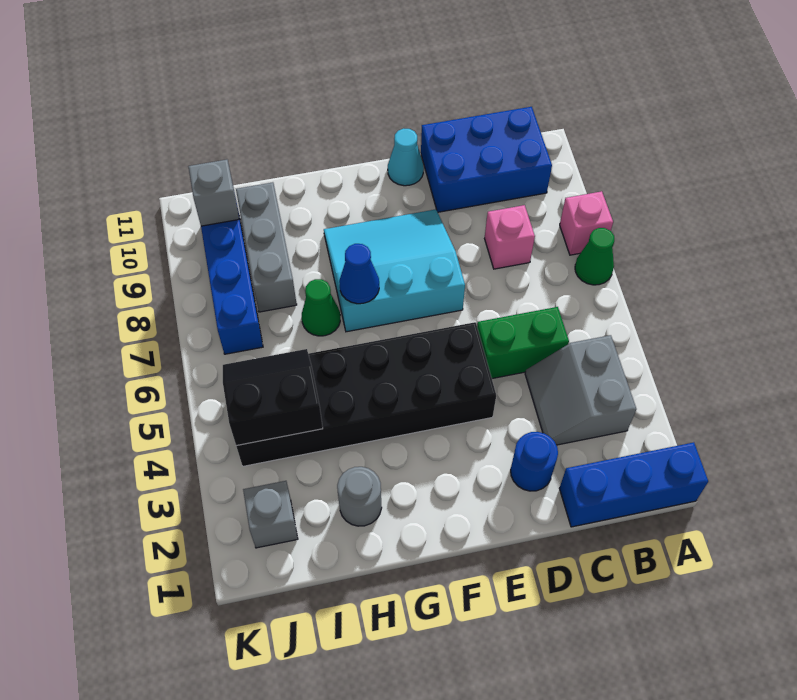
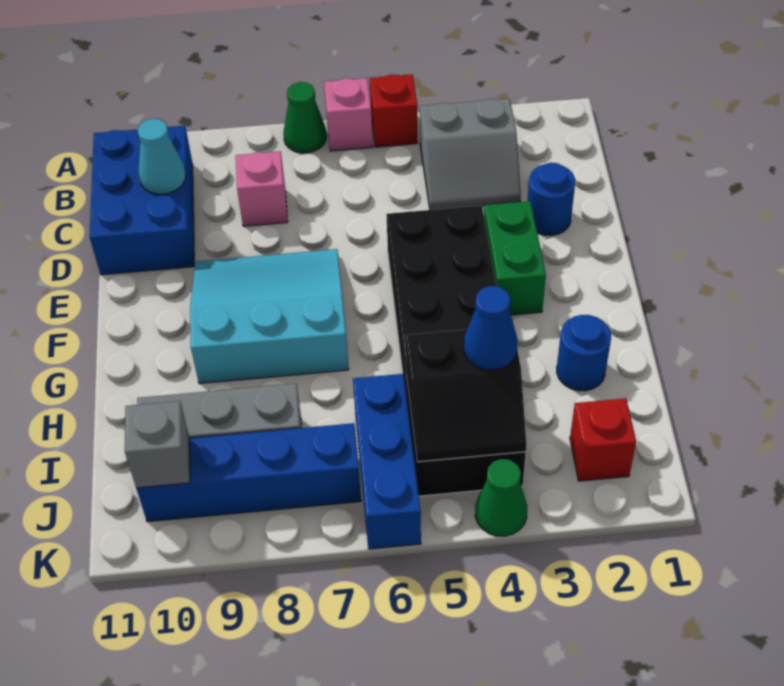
blue 1x3 brick [559,442,708,527] -> blue 1x3 brick moved to [353,374,421,549]
none -> red 1x1 brick [370,74,418,147]
pink 1x1 brick [560,191,613,255] -> pink 1x1 brick moved to [324,78,373,151]
green 1x2 brick [477,307,569,379] -> green 1x2 brick moved to [484,201,546,315]
cyan 3x3 slope [324,209,465,332] -> cyan 3x3 slope turned to [190,249,349,384]
cyan 1x1 cone [388,128,424,186] -> cyan 1x1 cone moved to [138,119,186,194]
blue 1x1 cone [339,244,379,304] -> blue 1x1 cone moved to [464,286,518,370]
grey 1x1 round brick [337,467,382,526] -> blue 1x1 round brick [557,315,611,391]
green 1x1 cone [302,279,340,336] -> green 1x1 cone moved to [475,459,527,536]
black 2x2 slope [223,349,323,446] -> black 2x2 slope turned to [405,329,526,462]
grey 1x1 brick [243,481,298,548] -> red 1x1 brick [570,398,636,481]

